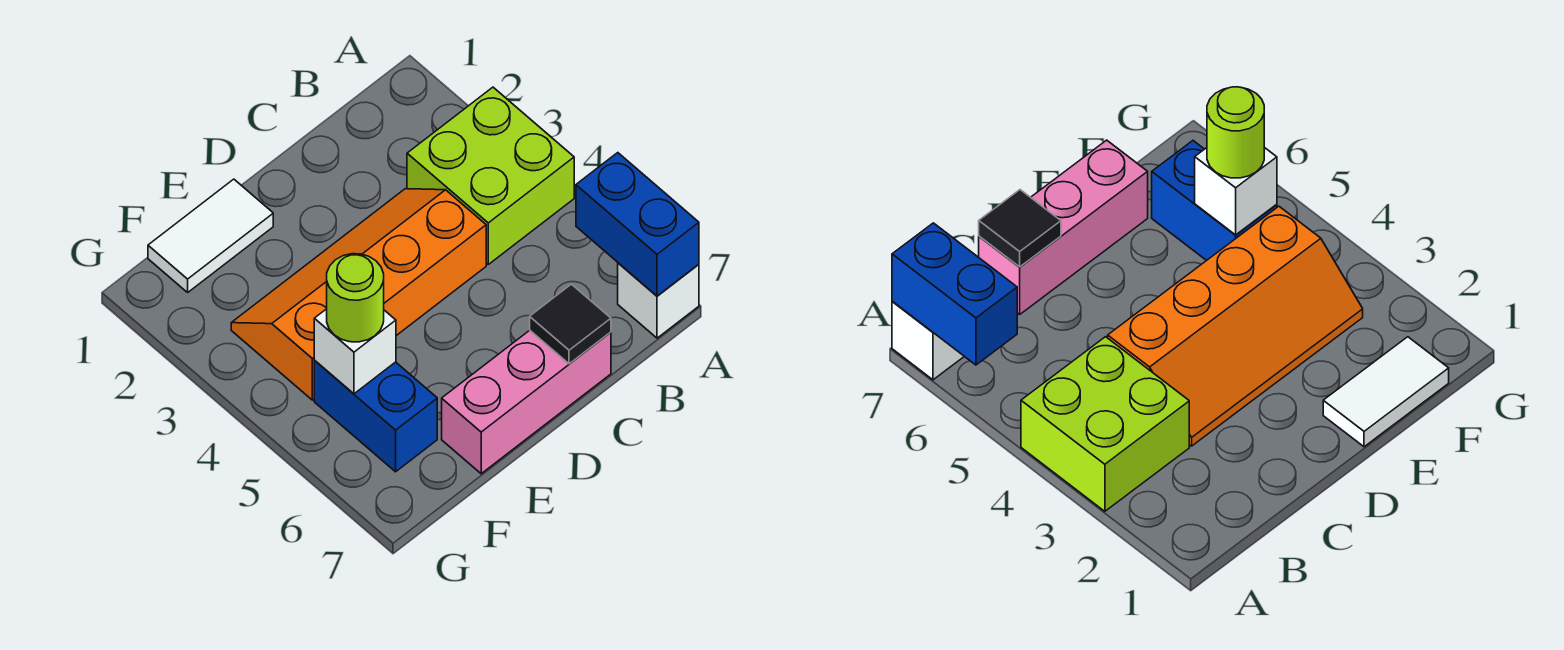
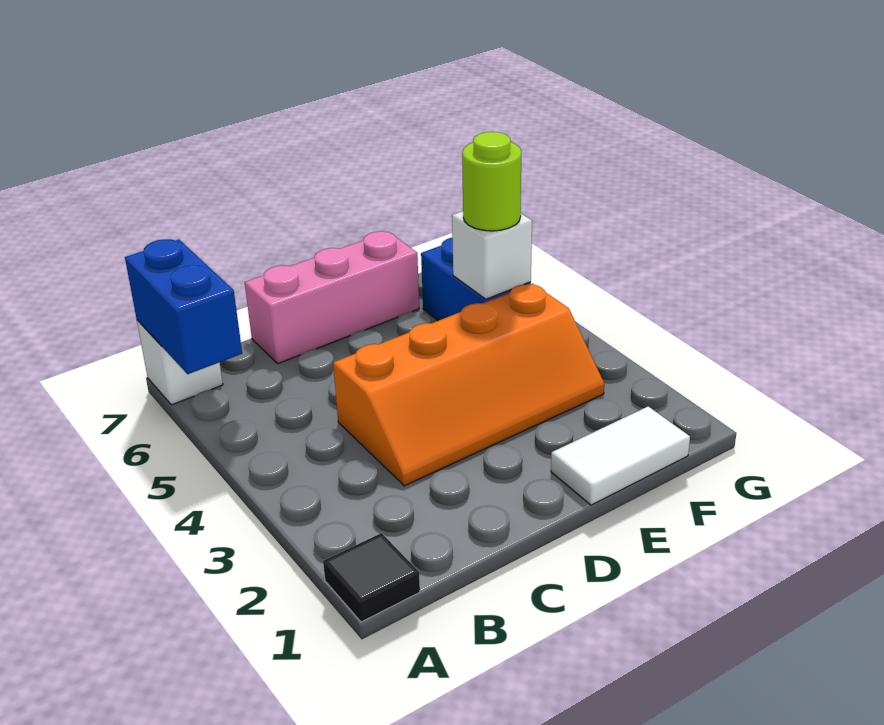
lime 2x2 brick [407,87,574,264] -> none
black 1x1 tile [530,284,611,364] -> black 1x1 tile moved to [323,533,420,622]

